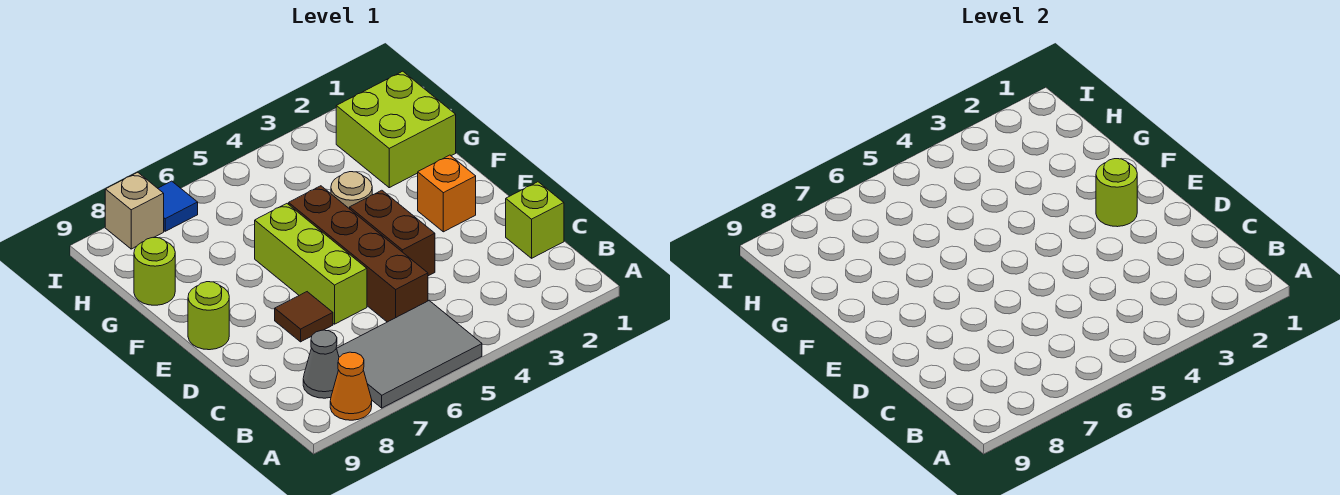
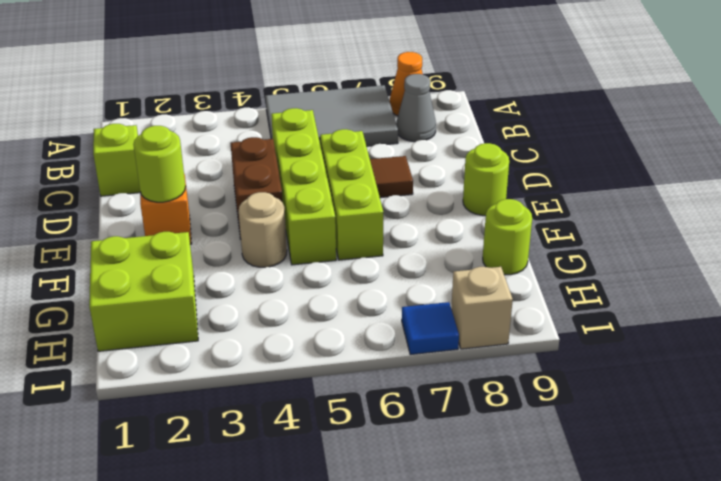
brown 1x4 brick [289,186,428,322] -> lime 1x4 brick [271,108,336,265]

